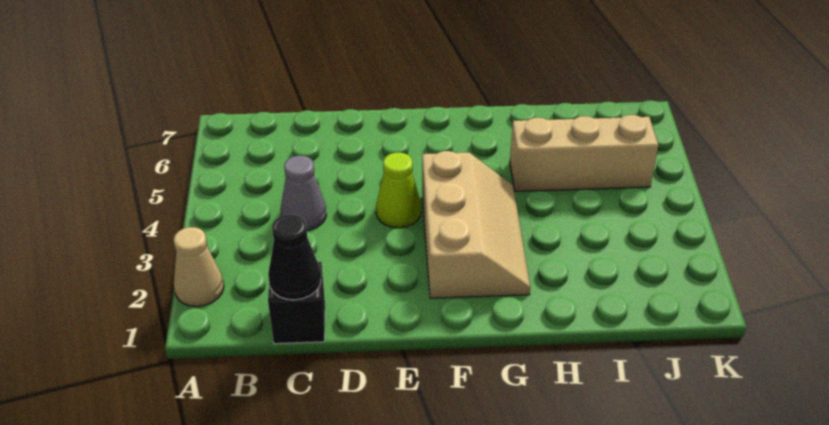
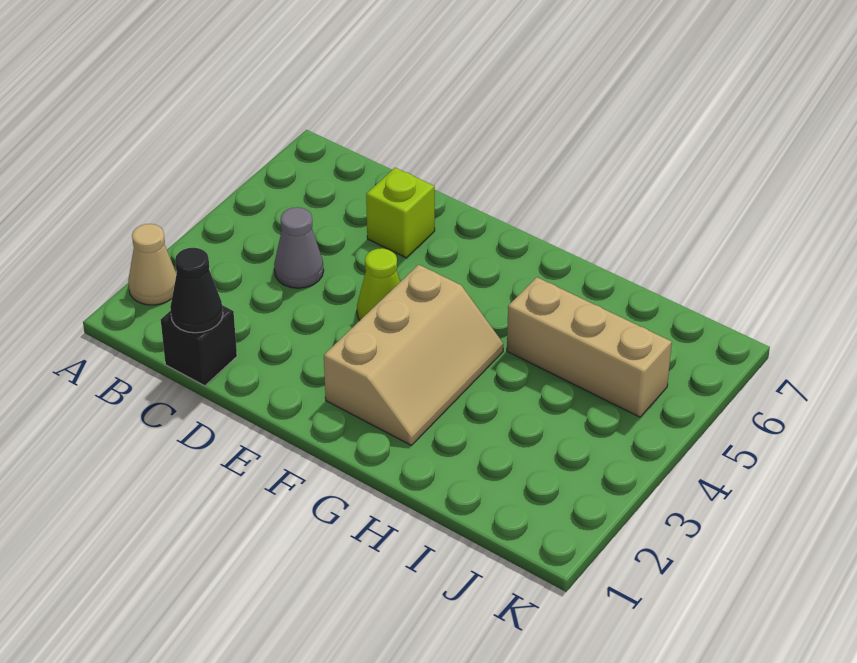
none -> lime 1x1 brick [366,168,435,258]

